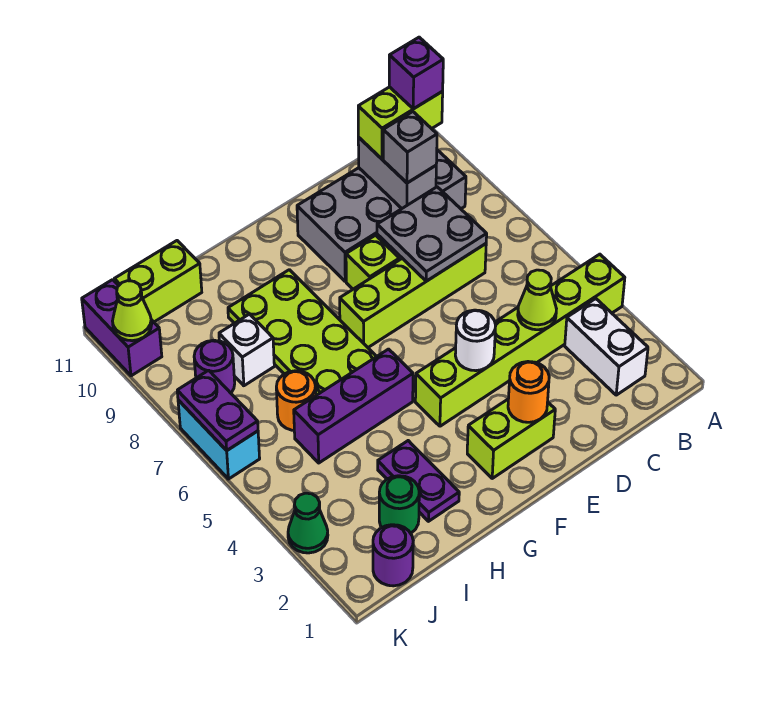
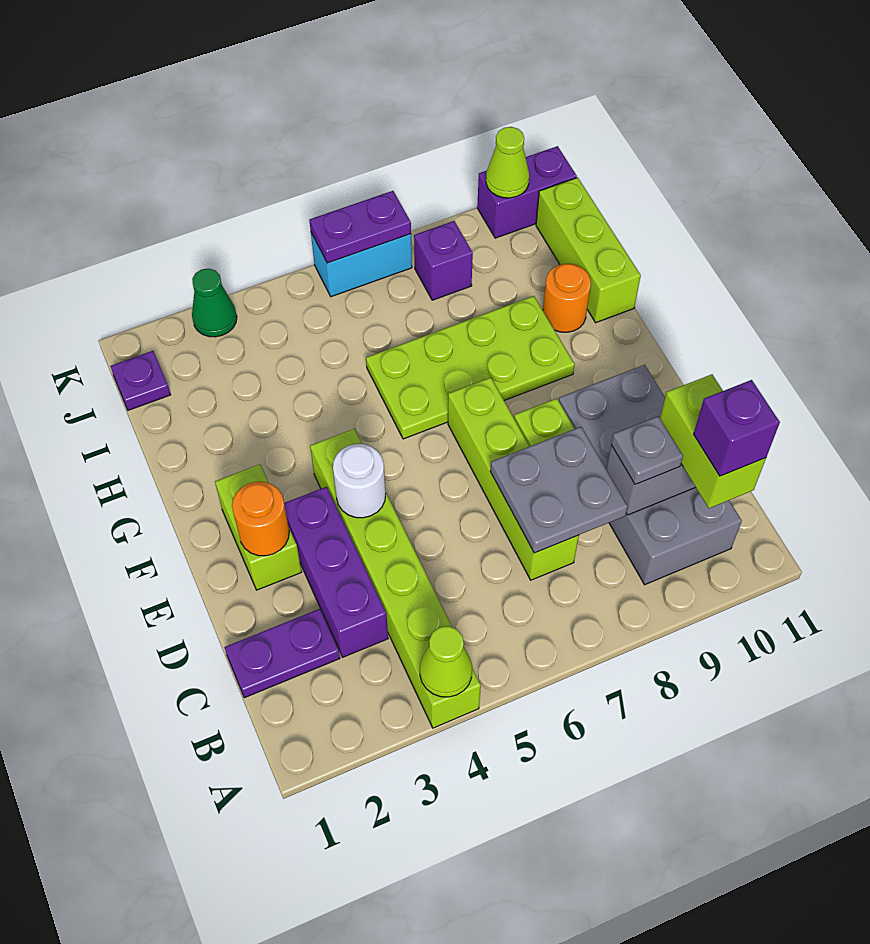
white 1x2 brick [565,299,648,395] -> none
lime 1x1 cone [518,270,556,330] -> lime 1x1 cone moved to [420,626,472,697]
grey 1x1 brick [383,112,437,183] -> grey 1x1 plate [611,416,683,485]
purple 1x3 brick [294,349,413,463] -> purple 1x3 brick moved to [284,487,388,657]
purple 1x2 plate [378,441,459,521] -> purple 1x2 plate moved to [224,609,340,698]
green 1x1 round brick [379,476,419,533] -> none
orange 1x1 round brick [276,371,316,430] -> orange 1x1 round brick moved to [543,264,591,332]
white 1x1 brick [219,314,274,386] -> none
lime 1x2 brick [114,241,202,322] -> lime 1x3 brick [536,178,641,323]
purple 1x1 round brick [373,525,413,586] -> purple 1x1 plate [110,351,171,410]
purple 1x1 round brick [194,340,235,393] -> purple 1x1 brick [414,221,473,300]

